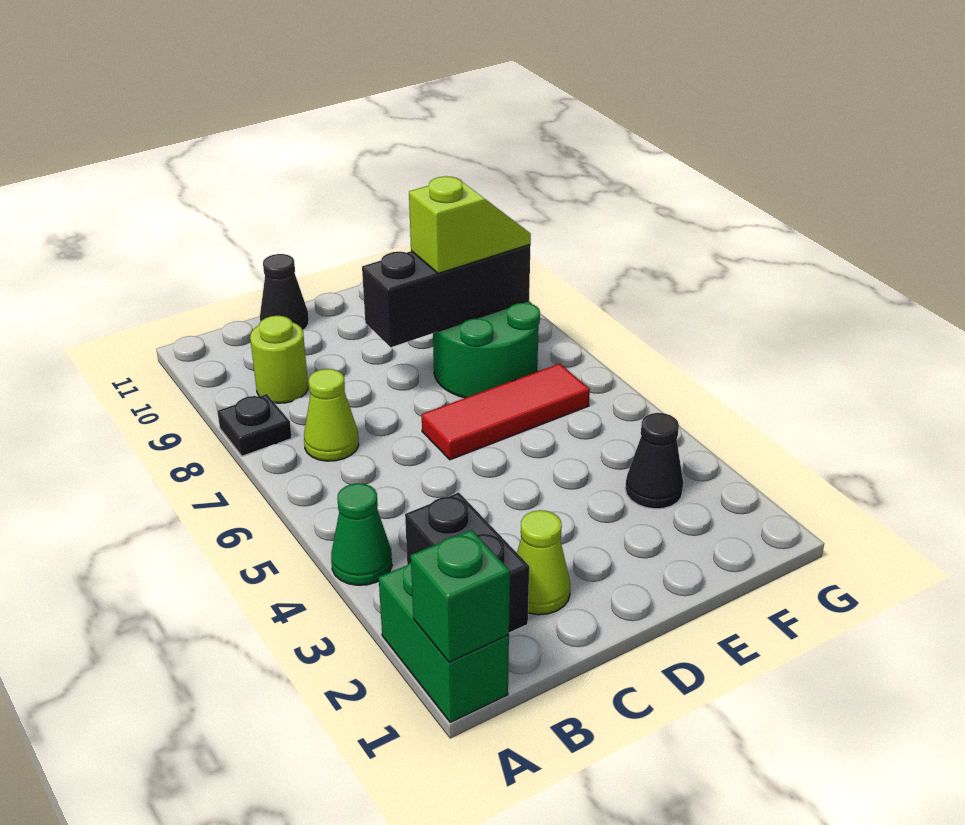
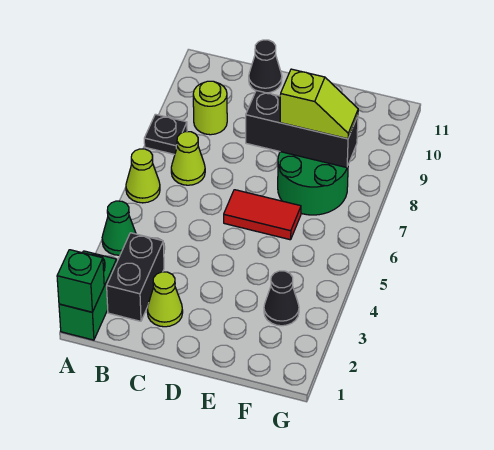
none -> lime 1x1 cone [126,149,160,203]
red 1x3 tile [422,364,590,460] -> red 1x2 tile [224,190,301,240]

